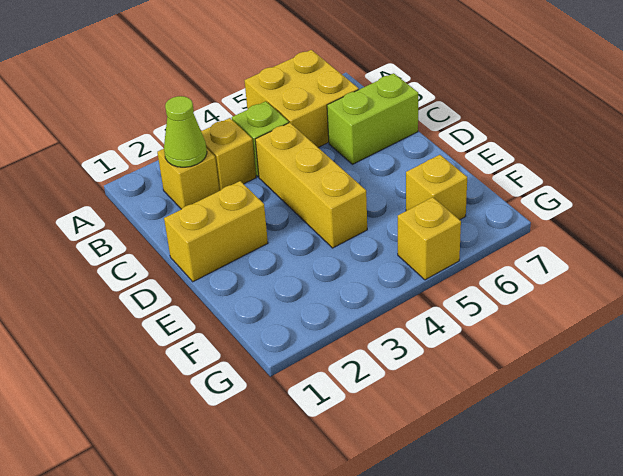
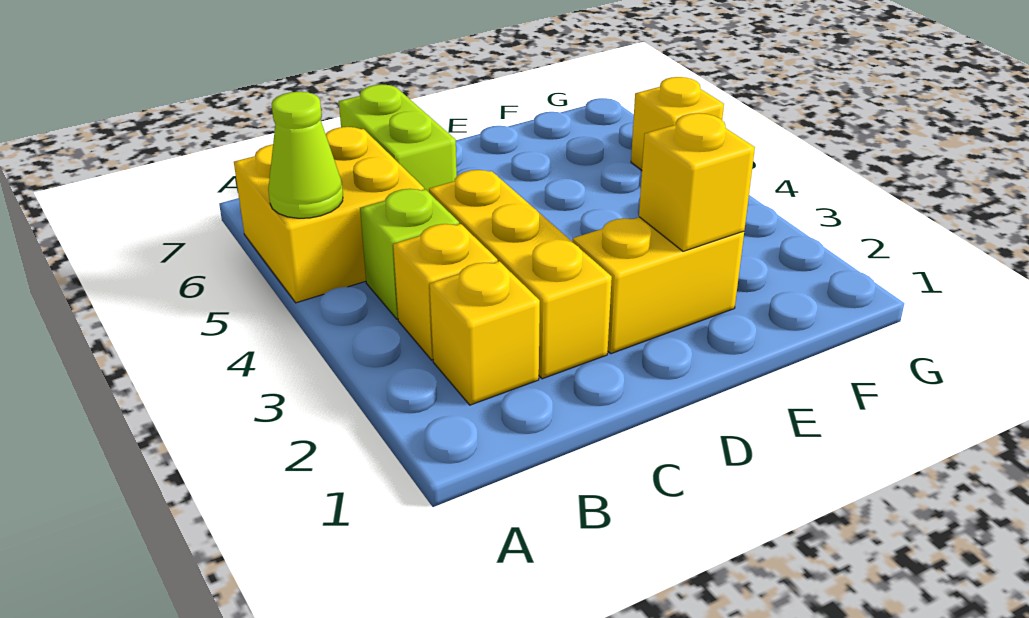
lime 1x1 cone [164,96,207,167] -> lime 1x1 cone moved to [268,92,343,218]
yellow 1x3 brick [255,123,367,248] -> yellow 1x3 brick turned to [429,170,612,379]
yellow 1x2 brick [164,181,268,282] -> yellow 1x2 brick turned to [573,217,744,354]
yellow 1x1 brick [406,155,467,220] -> yellow 1x1 brick moved to [639,113,755,251]

